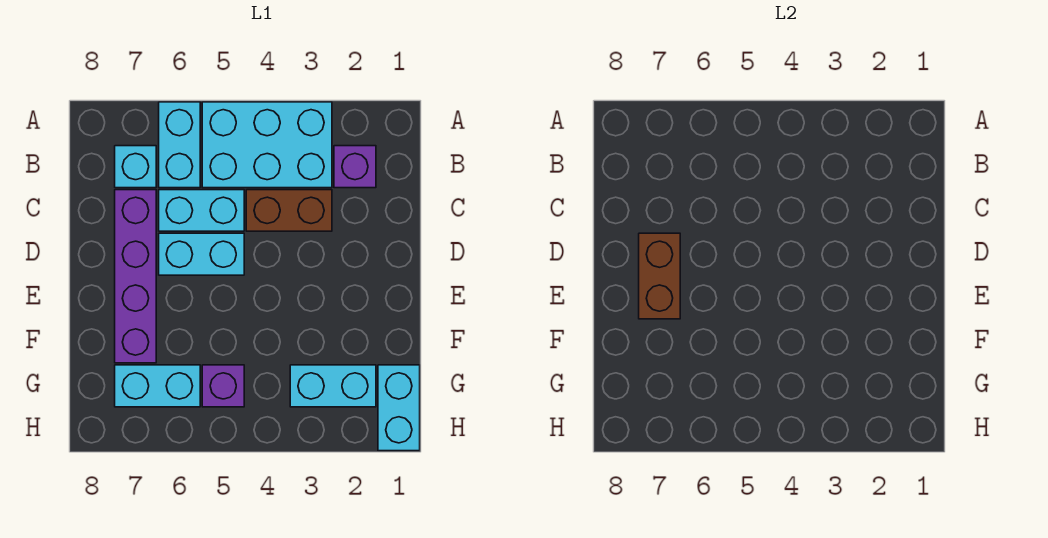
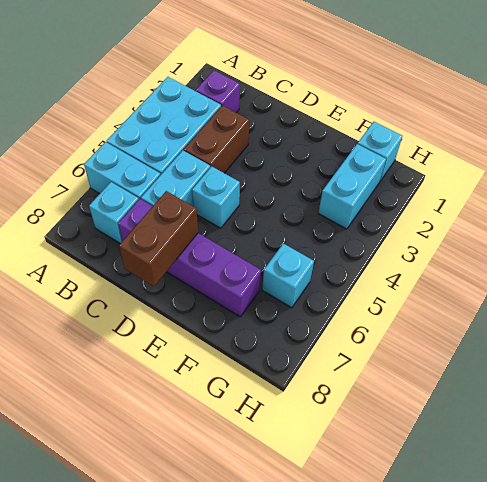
cyan 1x2 brick [159,233,244,275] -> cyan 1x1 brick [192,166,240,228]
brown 1x2 brick [639,233,680,319] -> brown 1x2 brick turned to [119,191,198,287]
cyan 1x2 brick [378,365,420,451] -> cyan 1x1 brick [358,122,402,181]
purple 1x1 brick [202,365,244,407] -> none
cyan 1x2 brick [115,365,200,407] -> cyan 1x1 brick [262,243,314,308]

